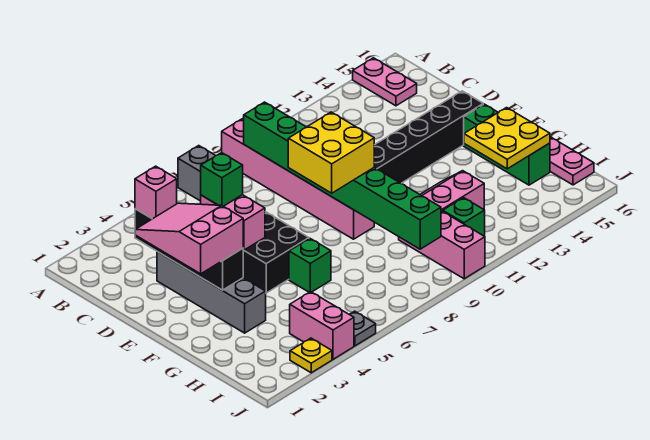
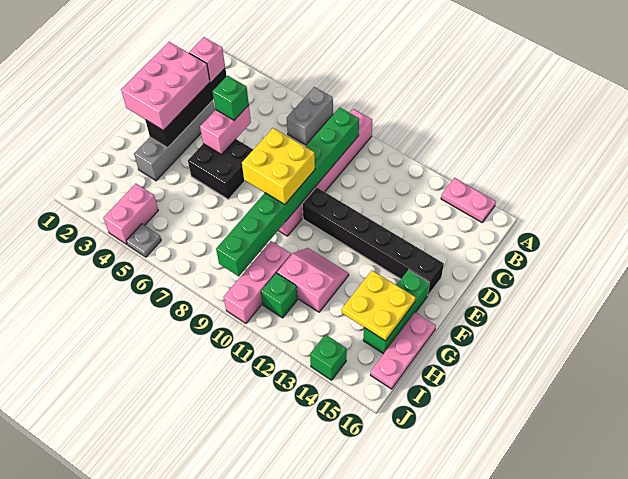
pink 1x2 plate [353,58,417,106] -> pink 1x2 plate turned to [441,178,496,222]
pink 2x3 slope [135,203,243,274] -> pink 2x3 brick [121,42,210,131]
green 1x1 brick [289,238,331,292] -> green 1x1 brick moved to [310,334,347,380]
yellow 1x1 plate [290,338,332,373] -> none

